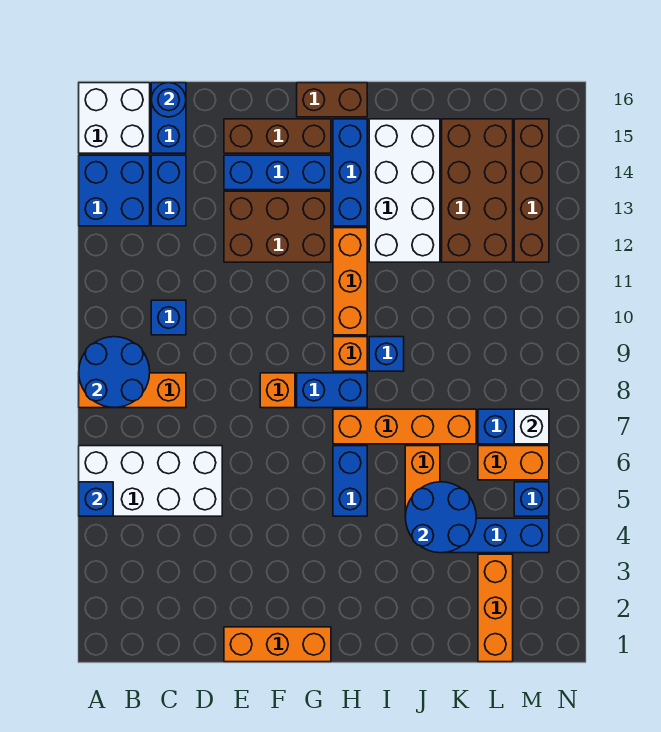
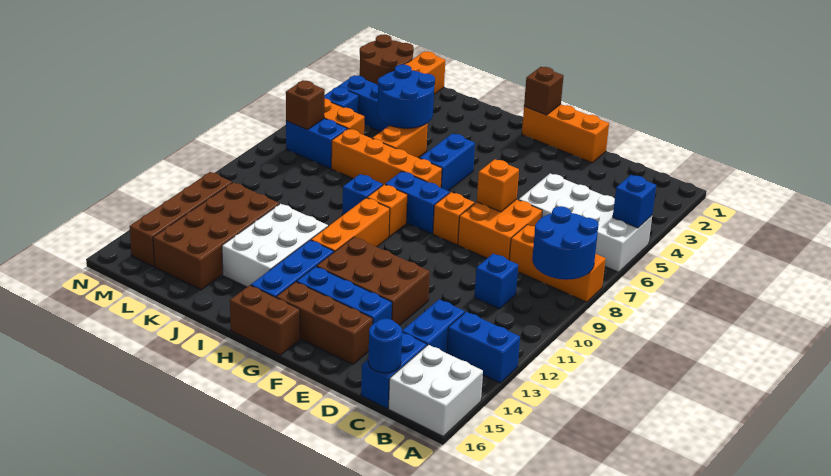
blue 2x2 brick [79,155,150,226] -> blue 1x2 brick [447,312,520,383]
none -> orange 2x2 brick [458,199,542,260]
none -> orange 1x1 brick [477,159,519,212]
none -> brown 1x1 brick [524,67,564,115]
white 2x4 brick [369,119,440,262] -> white 2x3 brick [222,204,328,287]
none -> brown 2x2 round brick [360,35,414,84]
white 1x1 brick [514,409,549,444] -> brown 1x1 brick [286,81,325,130]

